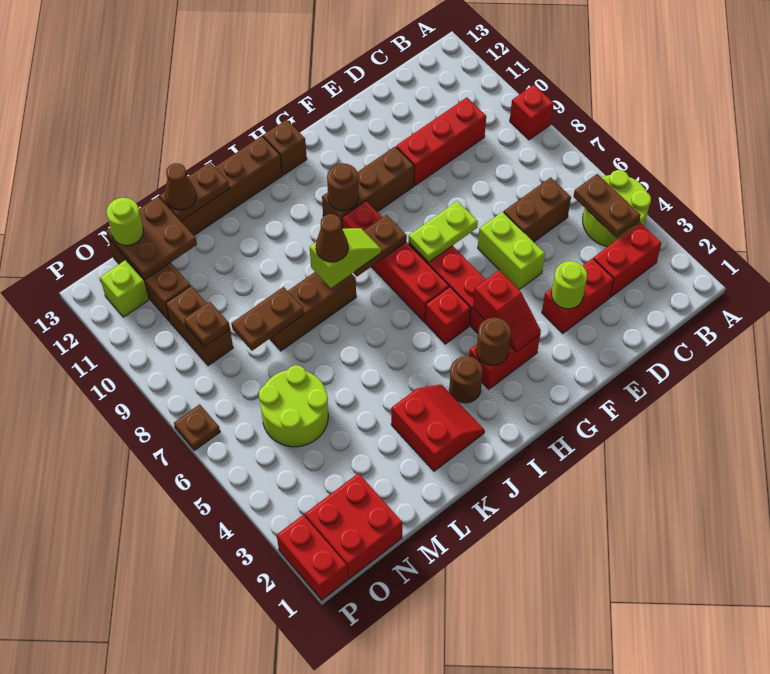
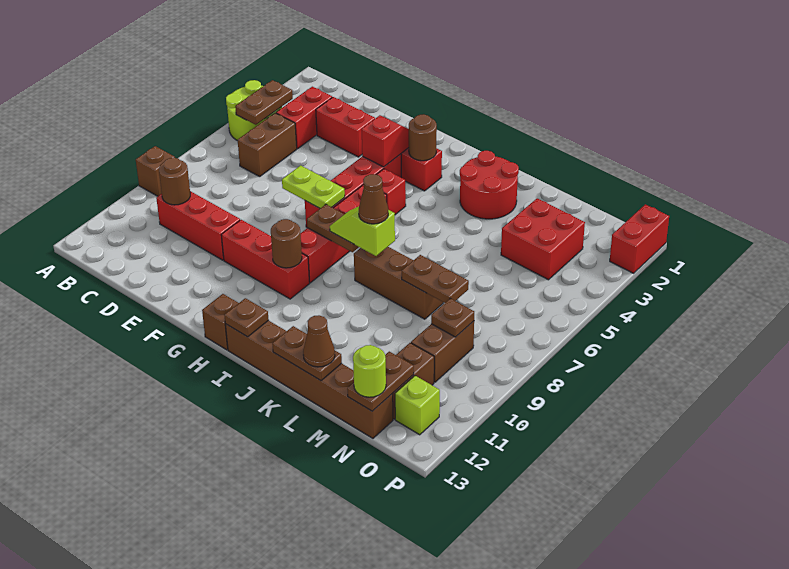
red 1x1 brick [510,85,554,140] -> brown 1x1 brick [136,146,175,196]
red 1x2 brick [593,223,662,297] -> red 1x2 brick turned to [276,87,332,149]
brown 1x2 brick [504,177,571,242] -> brown 1x2 brick turned to [238,113,297,177]
lime 1x1 round brick [552,261,587,309] -> none
lime 1x2 brick [478,212,545,290] -> none
brown 1x3 brick [322,147,414,229] -> red 1x3 brick [221,220,310,299]
brown 1x1 round brick [449,356,483,403] -> brown 1x1 round brick moved to [159,158,190,205]
red 2x2 slope [391,384,485,471] -> red 2x2 round brick [460,151,519,219]
lime 2x2 round brick [259,365,328,447] -> none
brown 2x2 plate [106,197,197,279] -> brown 1x2 plate [347,352,414,411]
red 2x2 brick [305,473,402,579] -> red 2x2 brick moved to [501,198,585,280]
brown 1x1 plate [174,404,220,450] -> brown 1x1 plate moved to [224,298,269,337]

